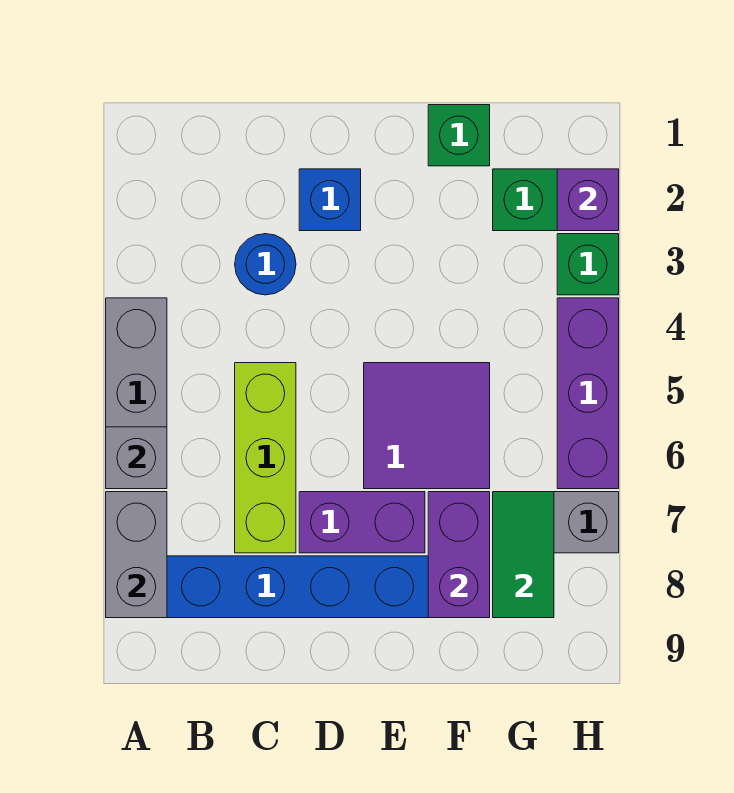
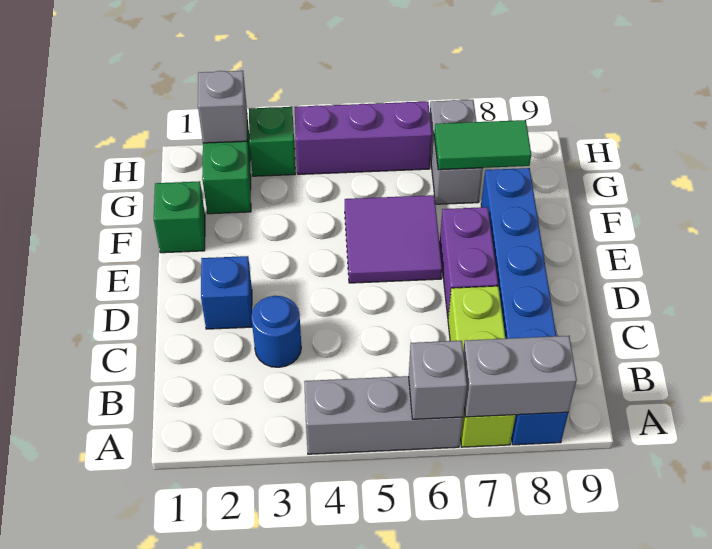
lime 1x3 brick [235,363,296,553] -> lime 1x3 brick turned to [448,286,516,447]
purple 1x2 brick [428,492,490,618] -> none
purple 1x1 brick [557,169,619,231] -> grey 1x1 brick [198,71,247,143]

